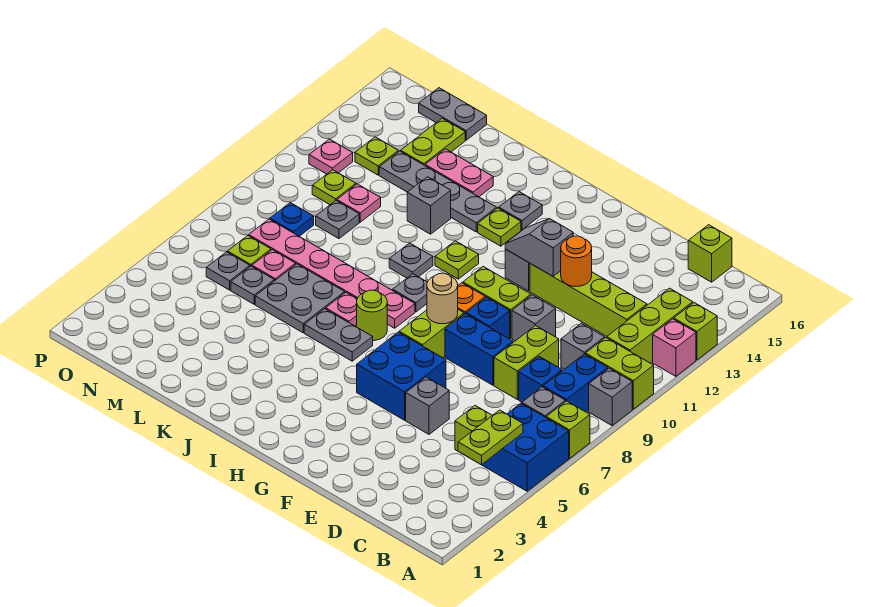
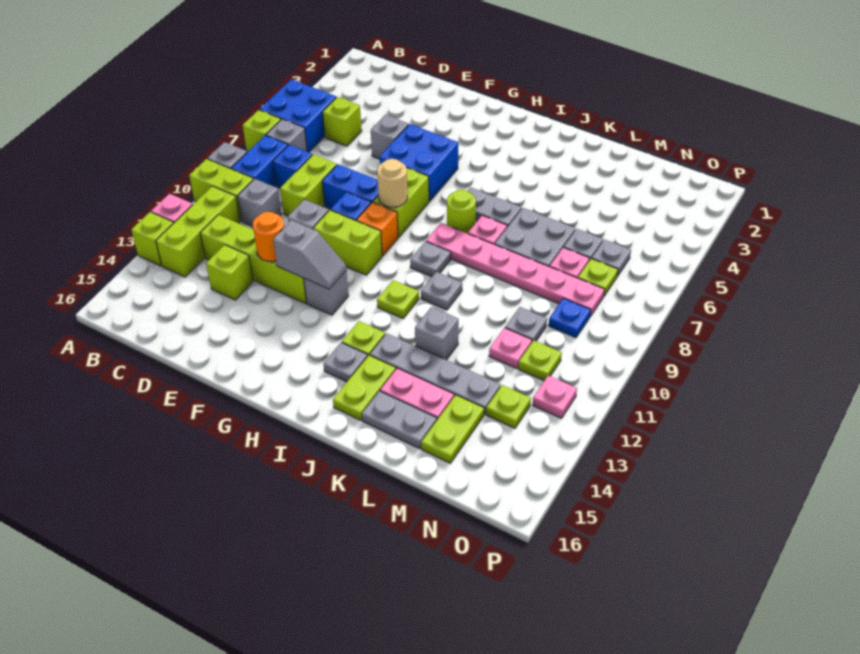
lime 1x2 plate [458,410,523,465] -> lime 1x2 plate moved to [333,355,396,420]
lime 1x1 brick [688,225,732,282] -> lime 1x1 brick moved to [206,245,253,300]
grey 1x2 plate [419,88,487,140] -> grey 1x2 plate moved to [362,391,437,449]

